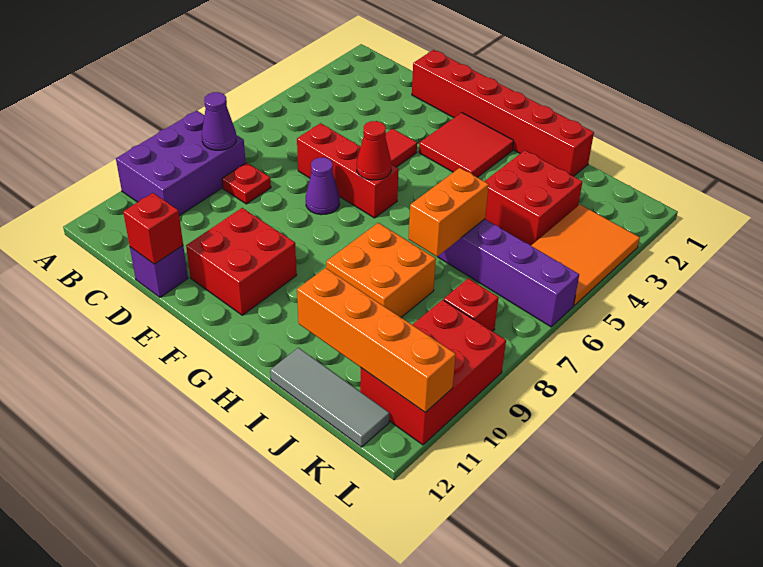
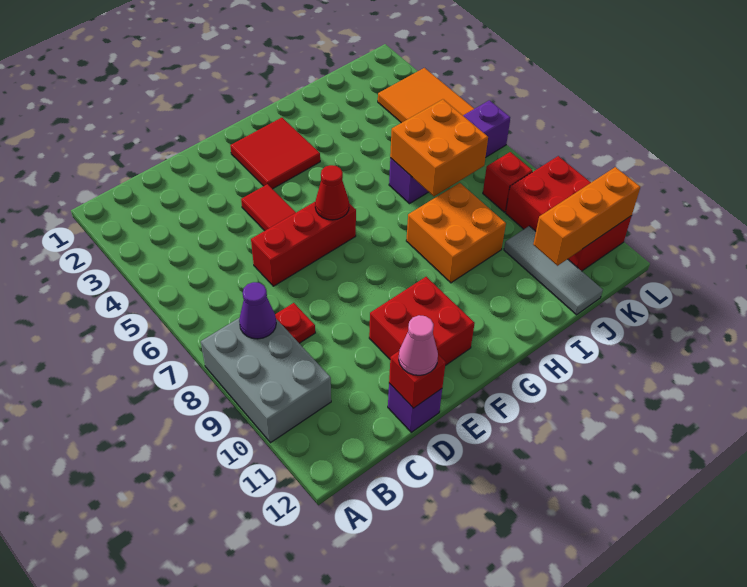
purple 2x3 brick [116,111,246,216] -> grey 2x3 brick [201,318,331,443]
red 1x6 brick [412,50,594,176] -> none
none -> pink 1x1 cone [399,315,438,375]
purple 1x1 cone [306,157,340,215] -> none
red 2x2 brick [485,150,582,246] -> none
orange 1x2 brick [409,168,489,257] -> orange 2x2 brick [390,99,488,196]
orange 1x4 brick [297,268,456,412] -> orange 1x3 brick [533,167,640,266]
grey 1x3 tile [270,348,389,447] -> grey 1x3 tile turned to [504,226,603,315]

